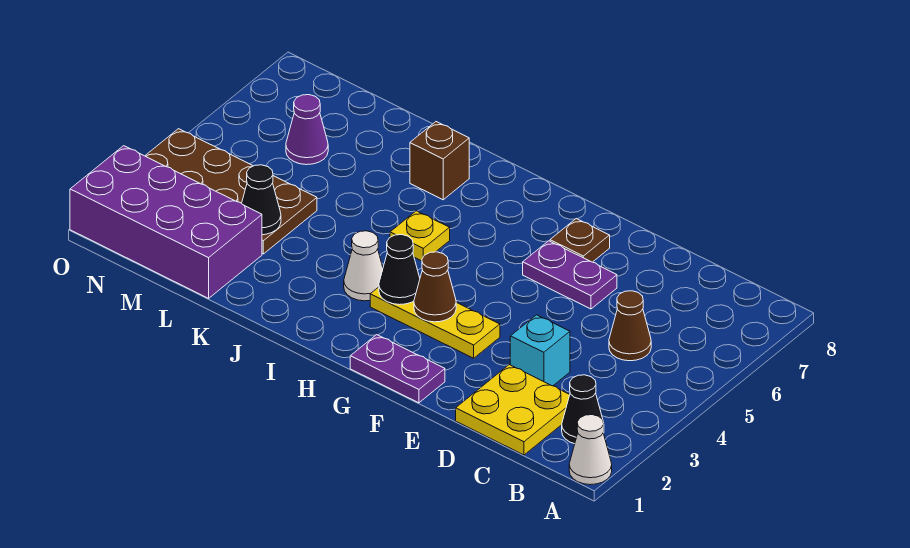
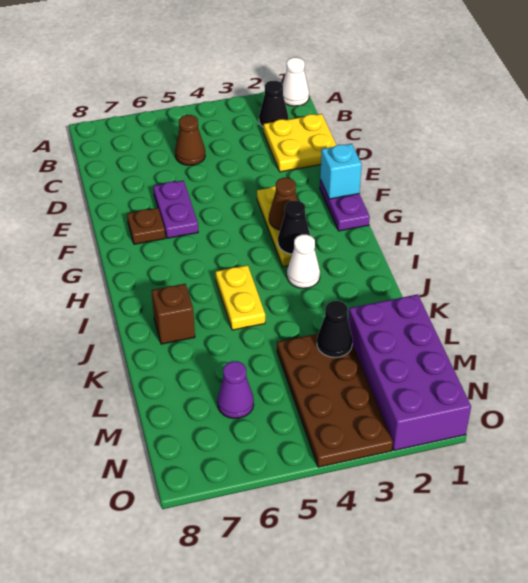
cyan 1x1 brick [510,315,570,386] -> cyan 1x1 brick moved to [320,144,362,199]
yellow 1x1 plate [390,211,450,261] -> yellow 1x2 plate [216,265,265,330]

